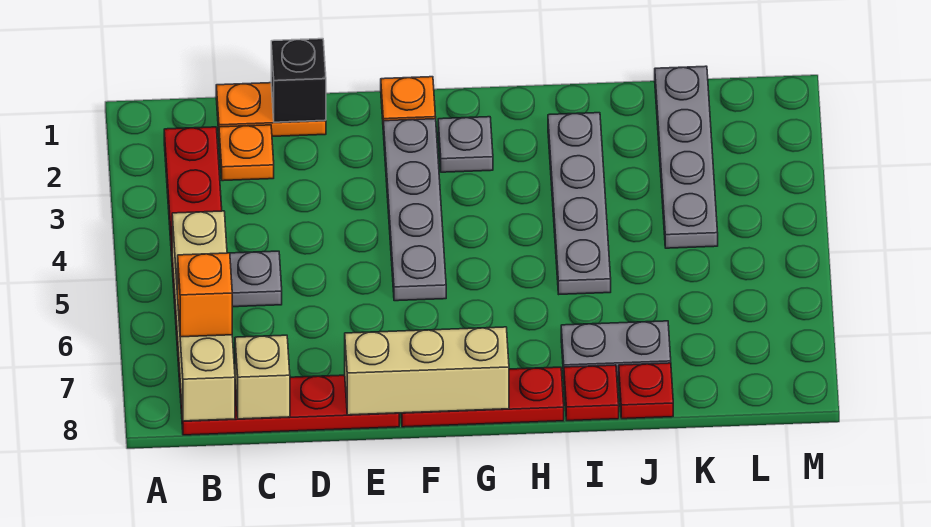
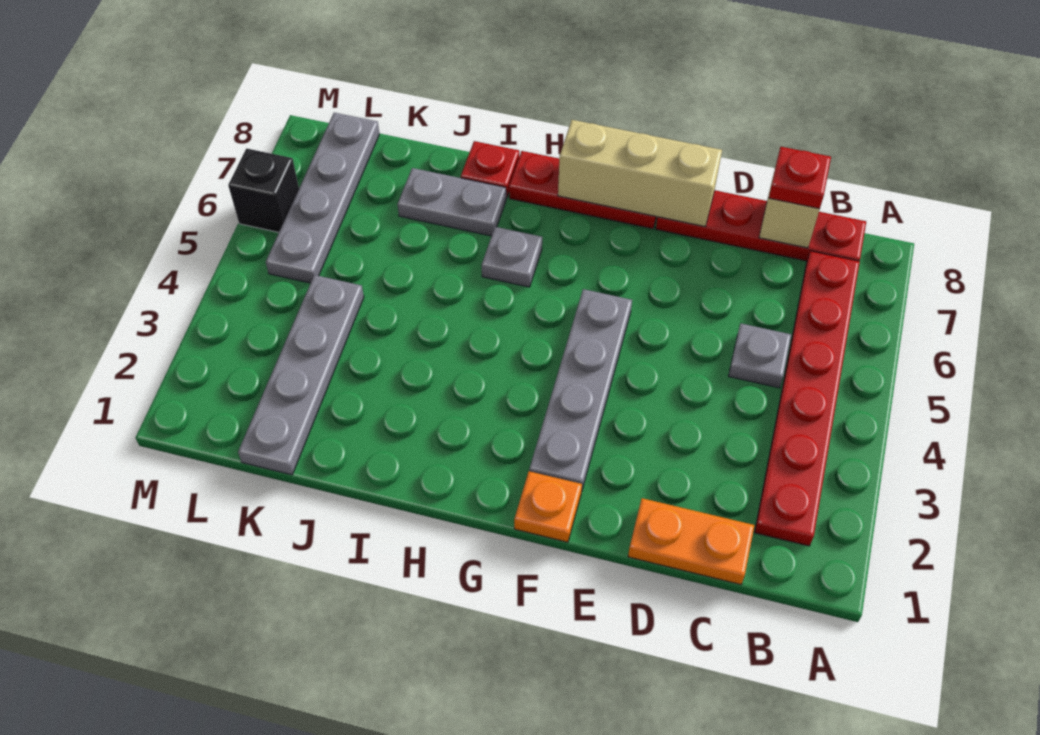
tan 1x4 brick [172,211,235,421] -> none
orange 1x1 brick [178,253,232,337] -> none
orange 1x1 plate [219,125,274,181] -> none
black 1x1 brick [271,39,326,122] -> black 1x1 brick moved to [228,148,299,232]
grey 1x1 plate [438,117,493,172] -> grey 1x1 plate moved to [482,227,542,287]
grey 1x4 plate [548,113,611,294] -> grey 1x4 plate moved to [266,113,379,283]
red 1x1 plate [619,363,673,419] -> red 1x1 plate moved to [769,147,831,209]

